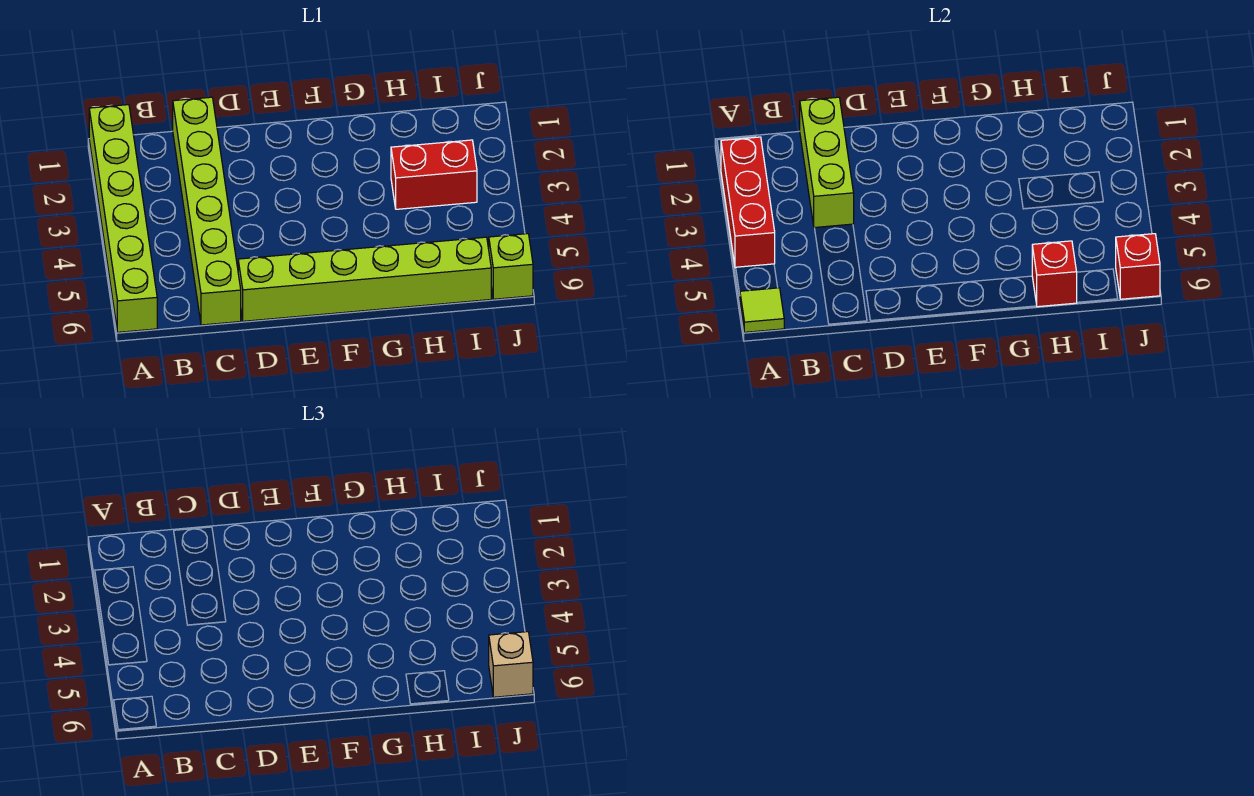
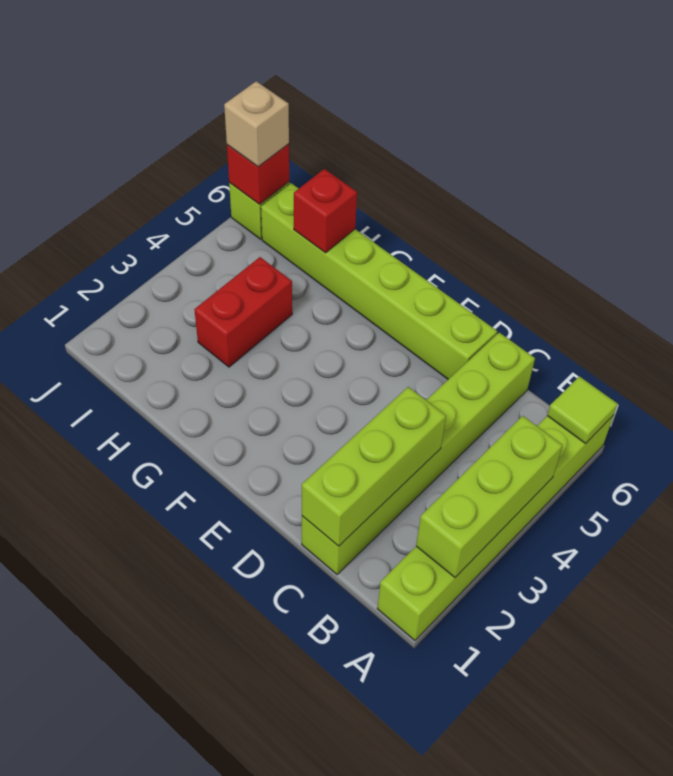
red 1x3 brick [721,137,775,268] -> lime 1x3 brick [416,416,563,577]
red 1x2 brick [391,140,477,209] -> red 1x2 brick turned to [194,257,292,367]

